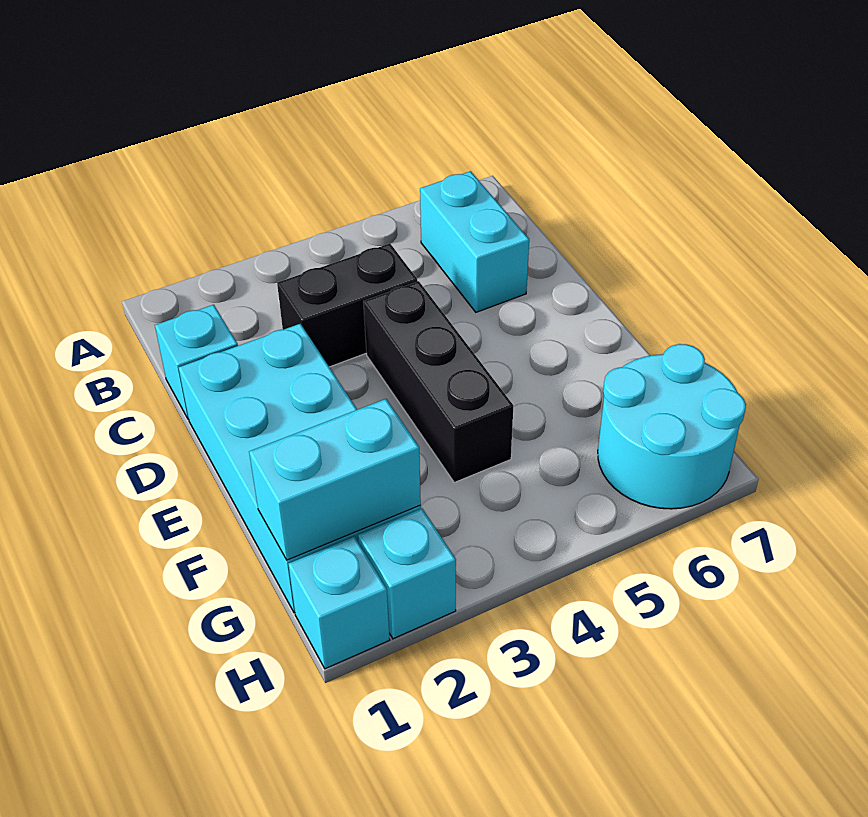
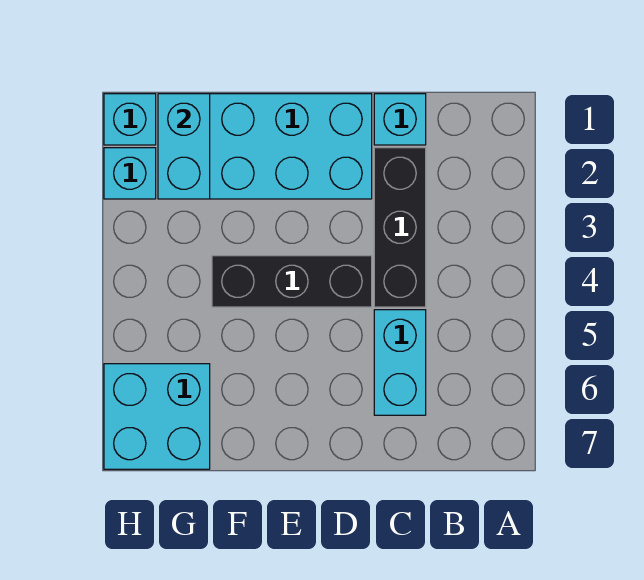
cyan 1x2 brick [420,171,529,312] -> cyan 1x2 brick turned to [374,310,426,415]
black 1x2 brick [277,244,418,367] -> black 1x3 brick [374,148,426,307]
cyan 2x2 round brick [598,344,746,509] -> cyan 2x2 brick [104,364,210,469]

